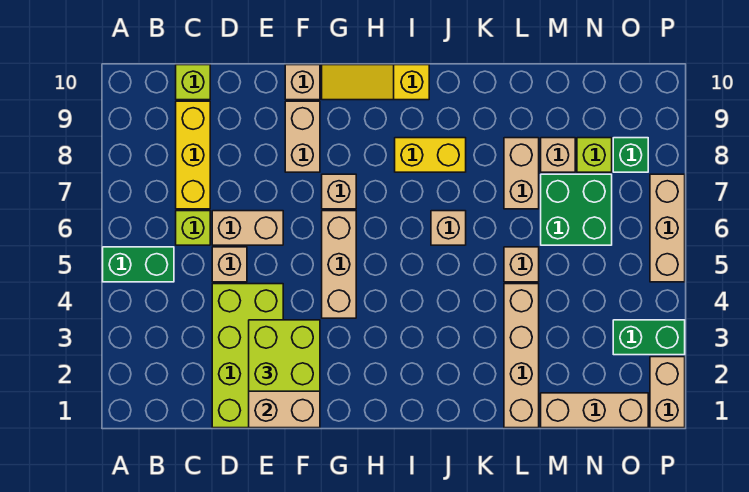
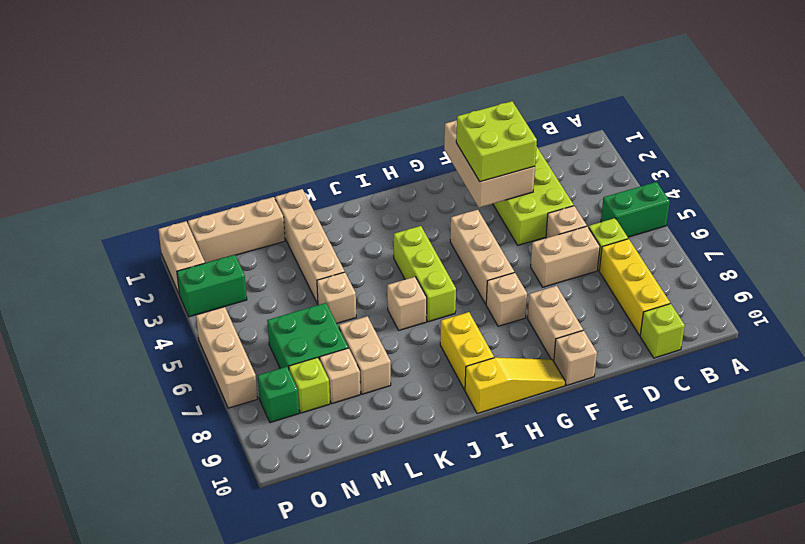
none -> lime 1x3 brick [394,226,456,322]
yellow 1x2 brick [395,138,466,172] -> yellow 1x2 brick turned to [440,312,494,390]

